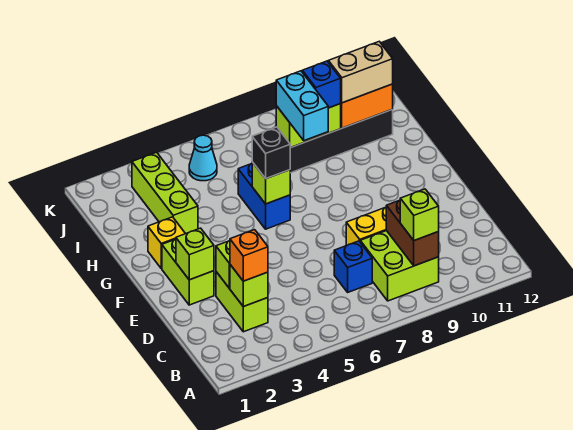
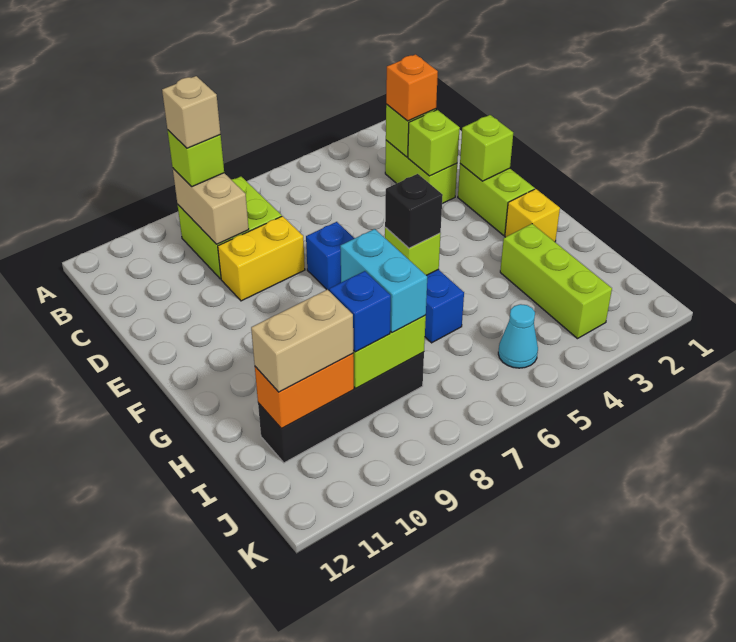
brown 1x2 brick [386,200,439,266] -> tan 1x2 brick [173,169,249,244]
none -> tan 1x1 brick [162,76,220,148]
blue 1x1 brick [334,241,372,292] -> blue 1x1 brick moved to [306,222,355,290]

